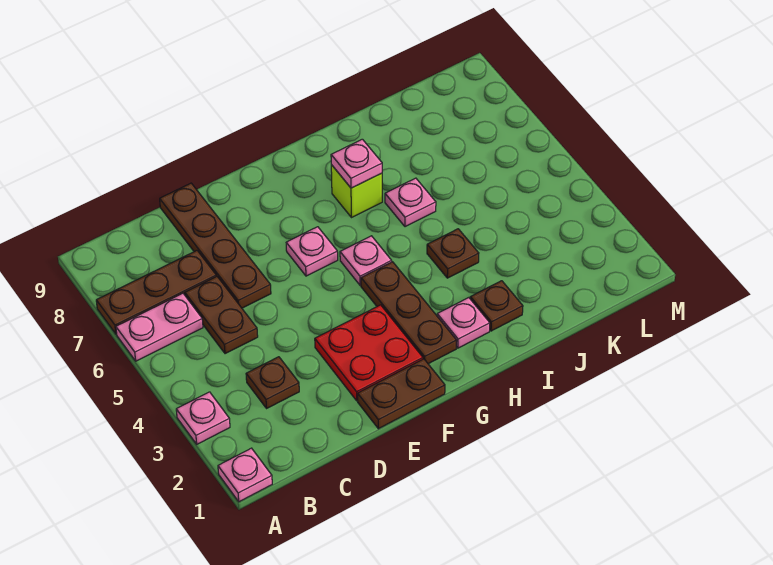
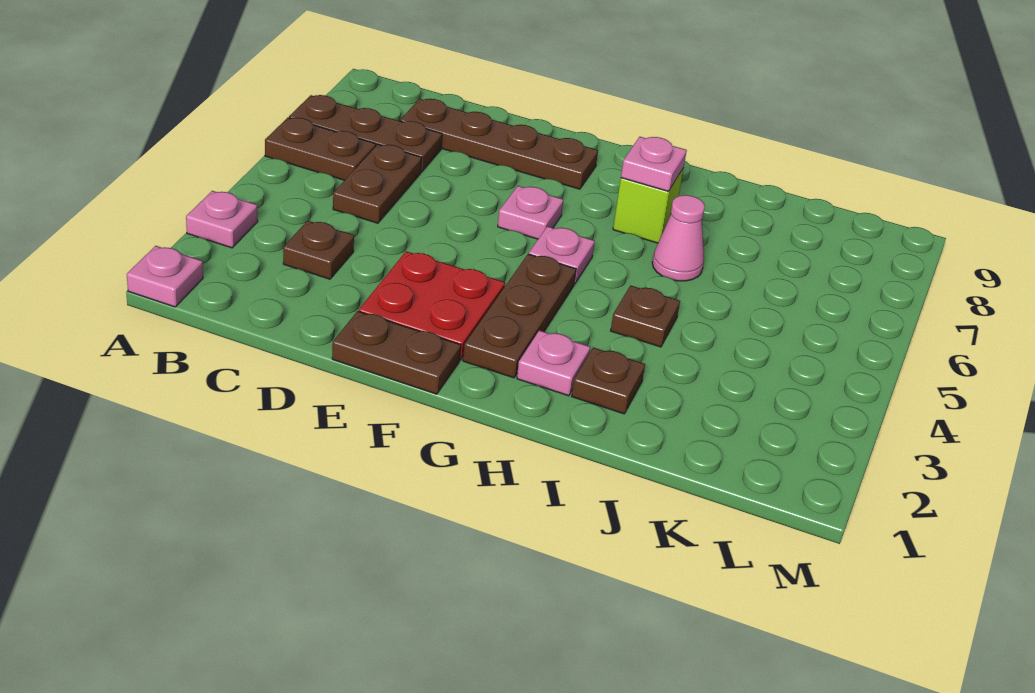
pink 1x2 plate [116,293,203,361] -> brown 1x2 plate [265,118,376,180]
brown 1x4 plate [160,183,271,308] -> brown 1x4 plate turned to [400,99,598,189]
pink 1x1 plate [385,178,436,227] -> pink 1x1 cone [652,195,705,281]

